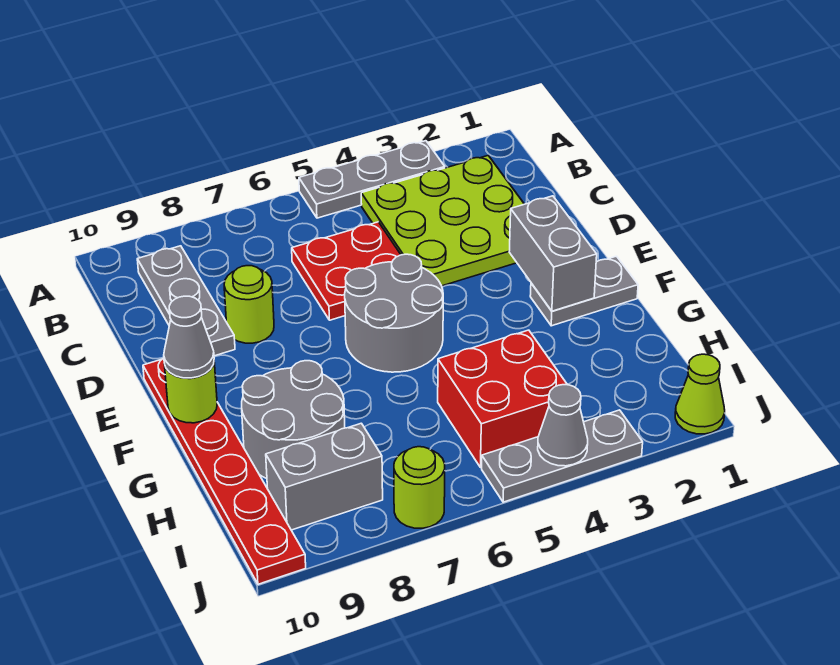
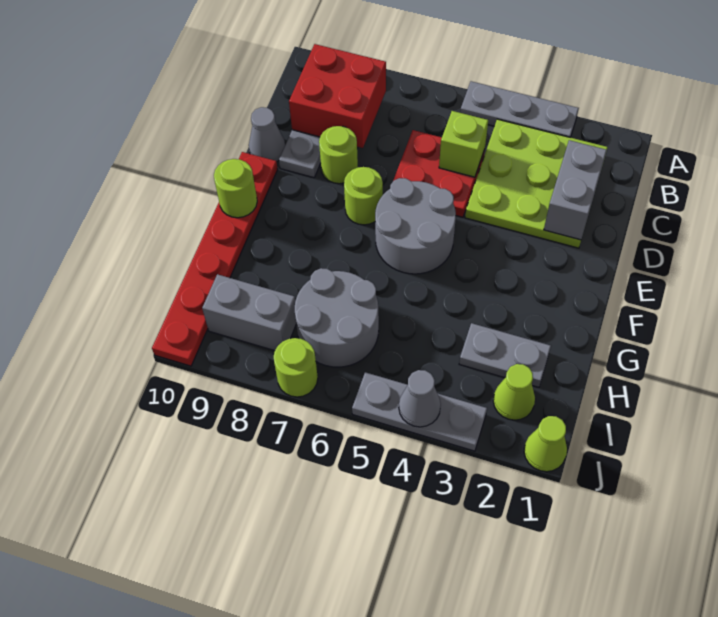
none -> lime 1x1 brick [439,111,488,177]
grey 1x2 brick [509,196,597,311] -> grey 1x2 brick moved to [544,140,607,240]
none -> lime 1x1 round brick [344,167,383,225]
grey 1x2 plate [530,256,638,326] -> grey 1x2 plate moved to [459,323,551,387]
grey 1x1 cone [164,296,214,378] -> grey 1x1 cone moved to [249,107,285,161]
grey 2x2 round brick [242,361,345,479] -> grey 2x2 round brick moved to [295,268,379,367]
red 2x2 brick [438,330,567,468] -> red 2x2 brick moved to [289,44,386,148]
none -> lime 1x1 cone [493,364,535,420]

